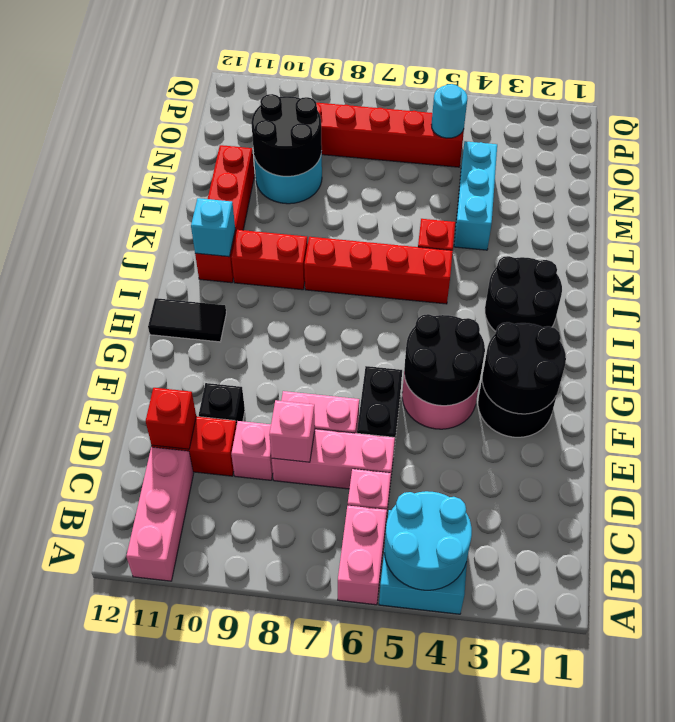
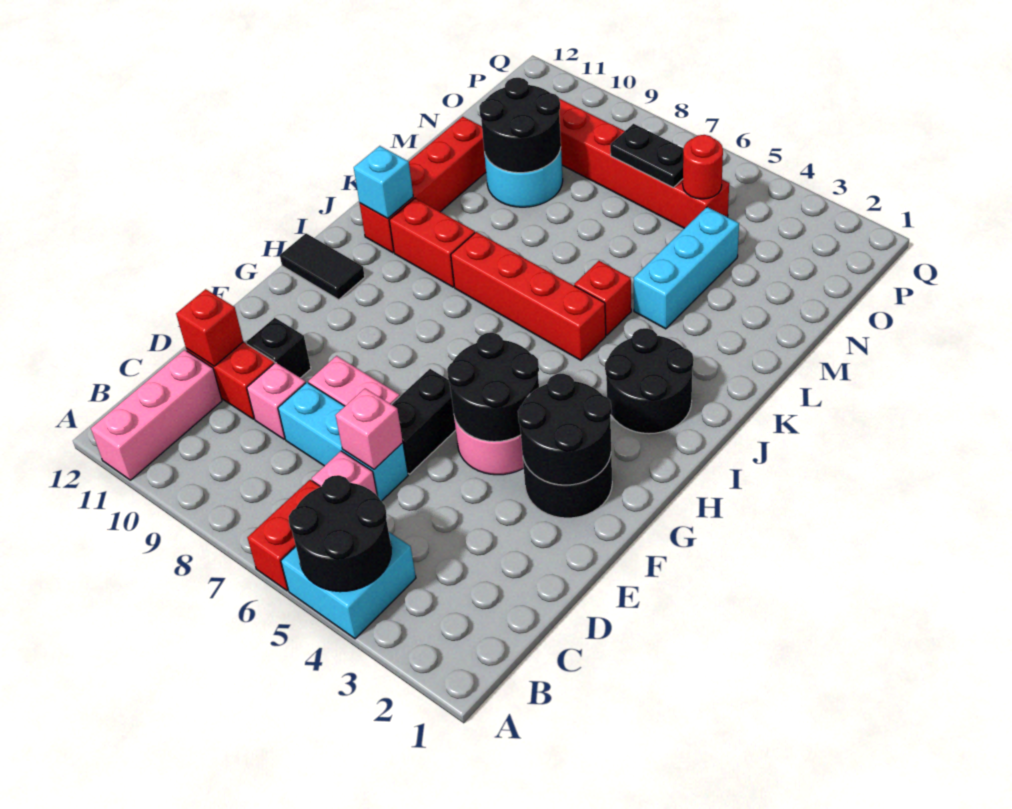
cyan 2x2 round brick [385,491,472,590] -> black 2x2 round brick [289,475,391,592]
pink 1x2 brick [338,505,387,605] -> red 1x2 brick [247,480,320,591]
pink 1x3 brick [272,429,395,489] -> cyan 1x3 brick [278,382,408,501]
pink 1x1 brick [269,400,315,462] -> pink 1x1 brick moved to [335,388,403,469]
cyan 1x1 round brick [431,84,467,138] -> red 1x1 round brick [683,135,723,199]
none -> black 1x2 plate [610,124,684,187]

